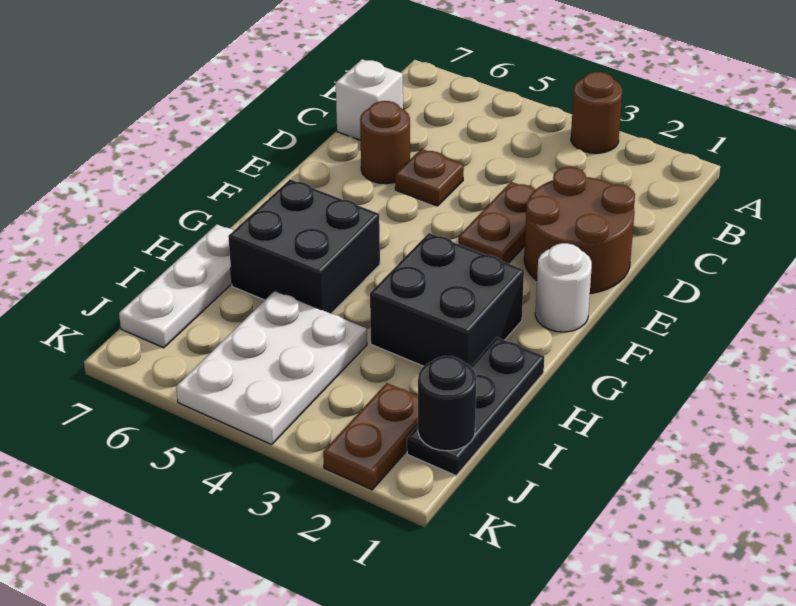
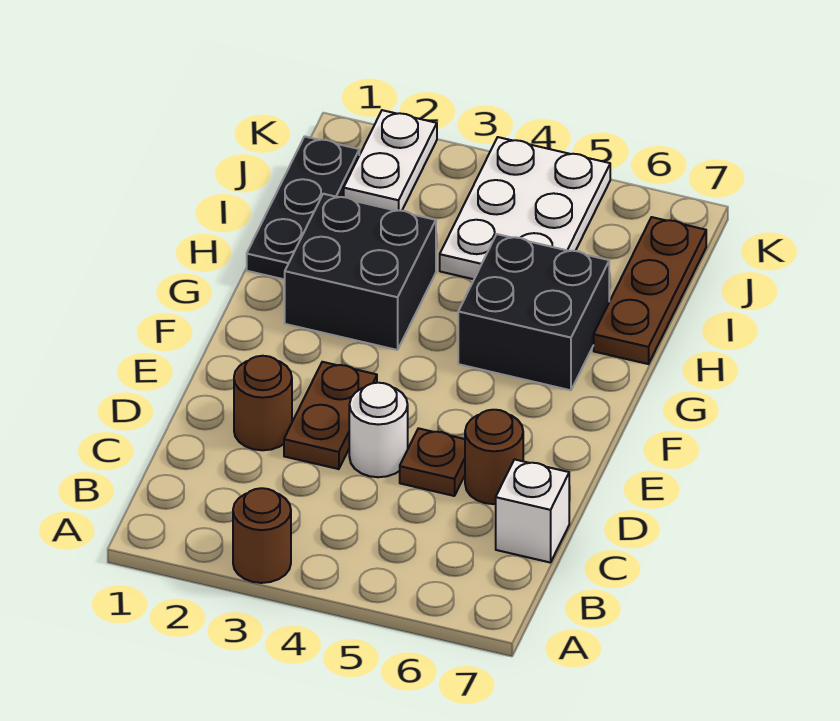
brown 2x2 round brick [524,167,635,293] -> brown 1x1 round brick [234,356,292,450]
white 1x1 round brick [535,243,592,332] -> white 1x1 round brick moved to [349,383,408,477]
white 1x3 plate [119,225,234,348] -> brown 1x3 plate [594,217,706,364]
black 1x1 round brick [418,356,477,451] -> none
brown 1x2 plate [323,383,418,490] -> white 1x2 plate [344,110,437,211]

